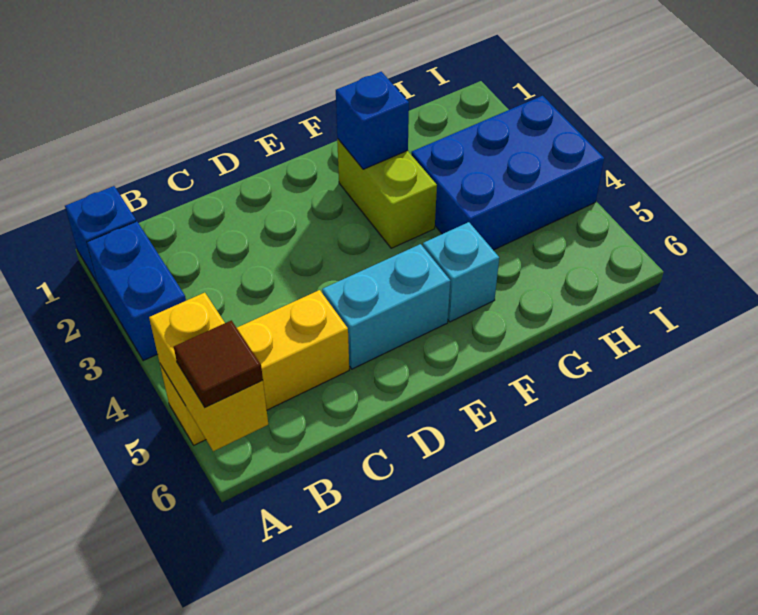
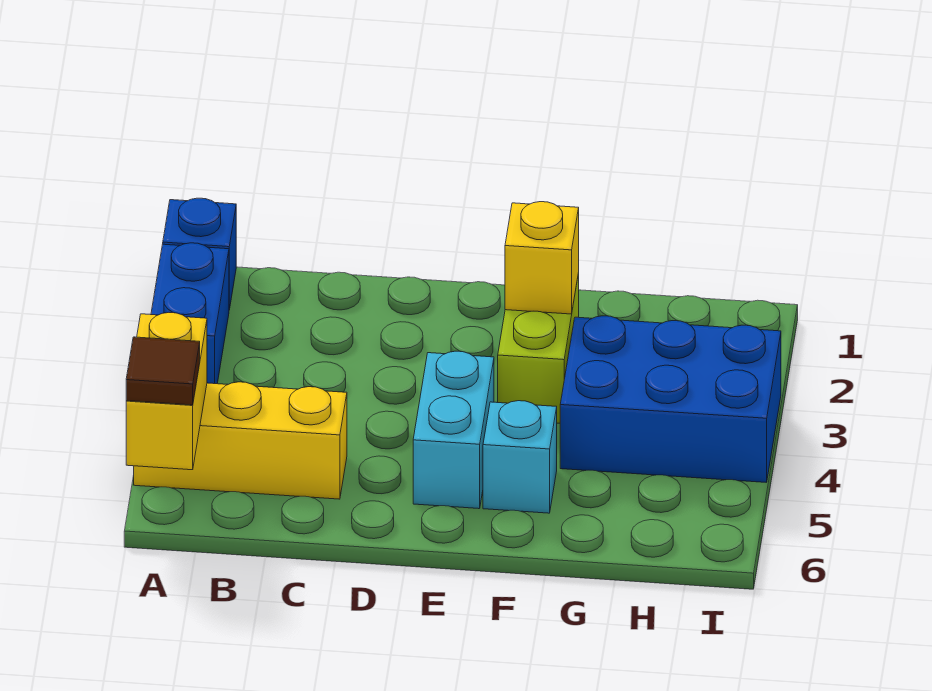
cyan 1x2 brick [322,244,450,369] -> cyan 1x2 brick turned to [413,351,494,509]
blue 1x1 brick [336,72,409,169] -> yellow 1x1 brick [505,202,579,314]

